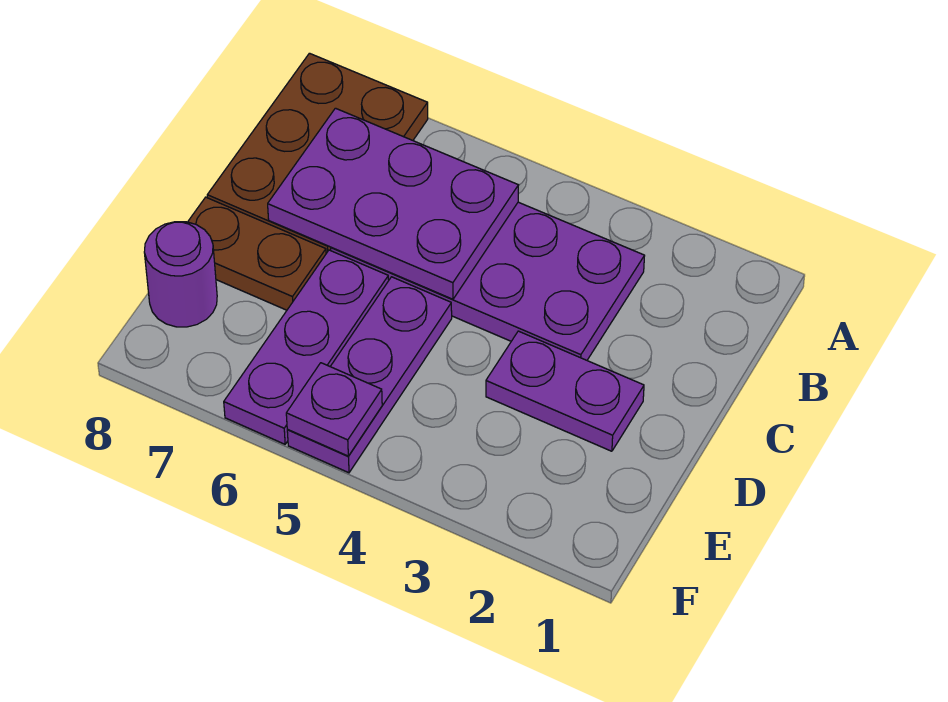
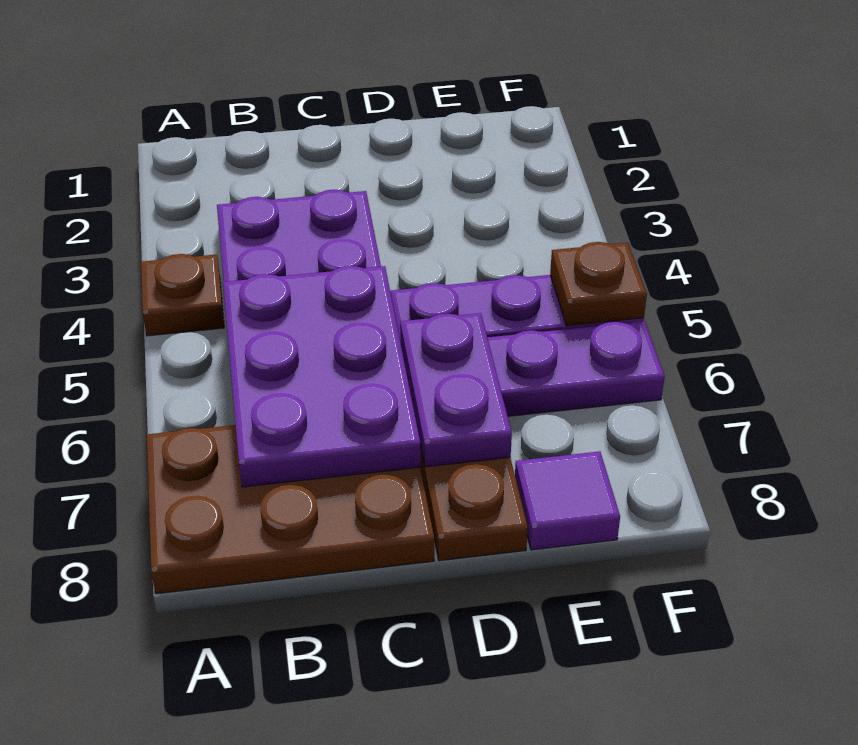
none -> brown 1x1 plate [141,254,224,336]
purple 1x2 plate [486,331,644,451] -> purple 1x2 plate moved to [400,313,512,467]
purple 1x1 round brick [144,222,217,327] -> purple 1x1 tile [515,451,620,550]
purple 1x1 plate [286,363,382,456] -> brown 1x1 plate [550,242,647,326]

